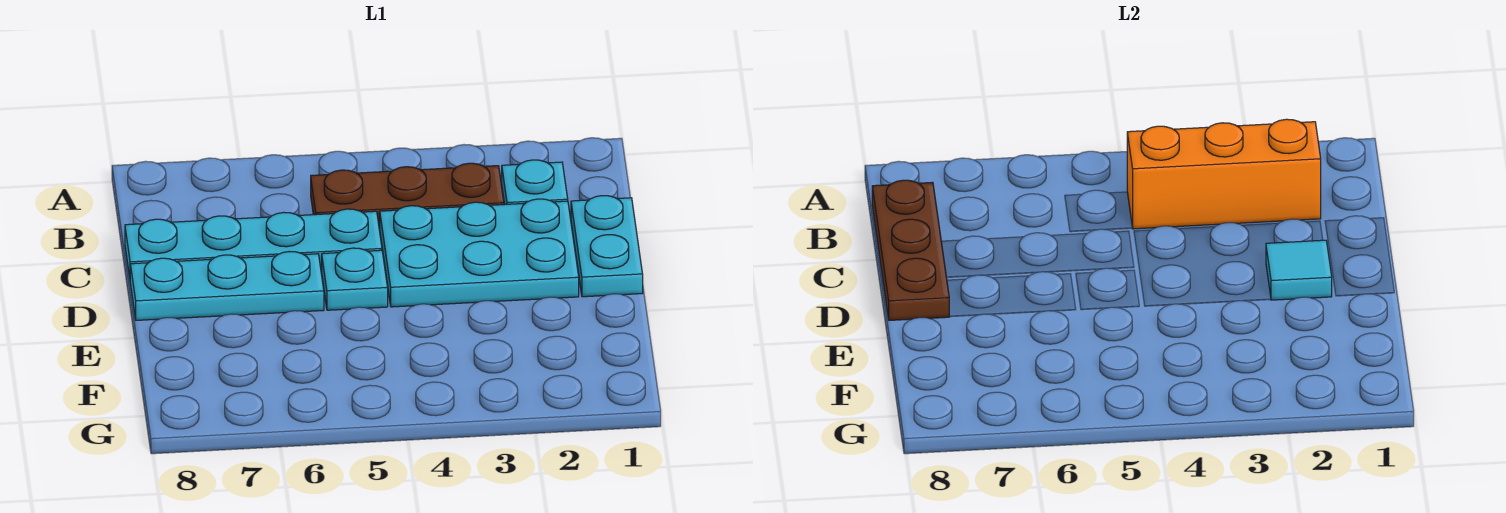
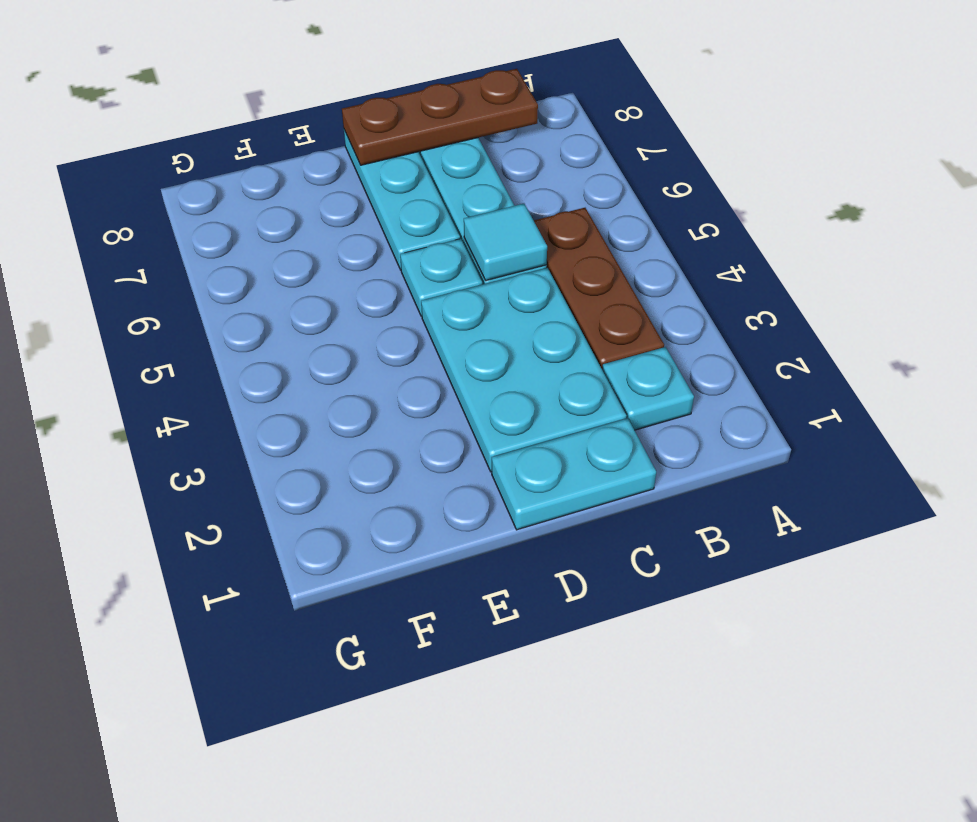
orange 1x3 brick [1127,119,1321,229] -> none
cyan 1x1 tile [1266,240,1332,300] -> cyan 1x1 tile moved to [464,204,547,281]

